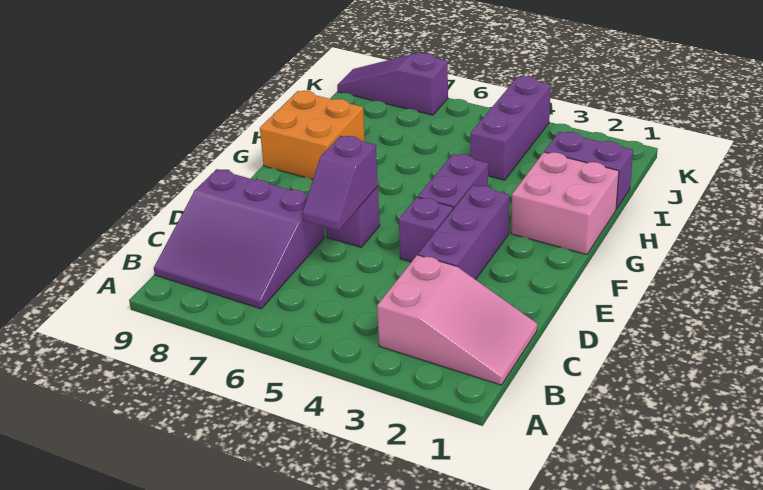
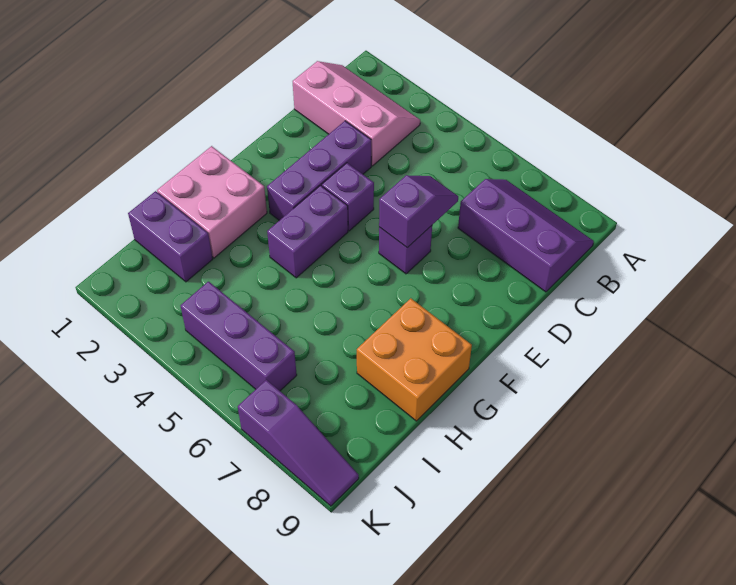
pink 2x3 slope [377,255,537,385] -> pink 2x3 slope turned to [293,61,420,166]
purple 3x3 slope [154,169,324,309] -> purple 2x3 slope [458,179,594,292]
purple 1x3 brick [471,76,551,180] -> purple 1x3 brick turned to [180,282,297,391]

